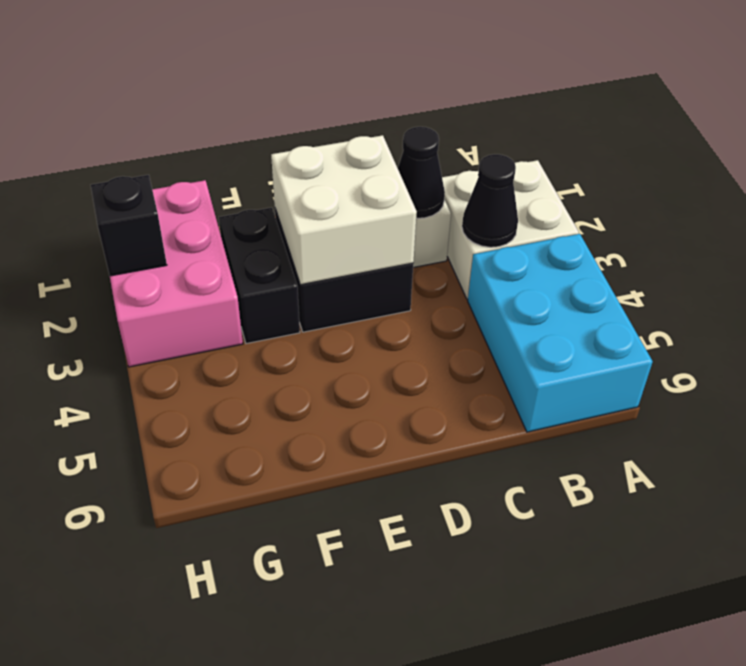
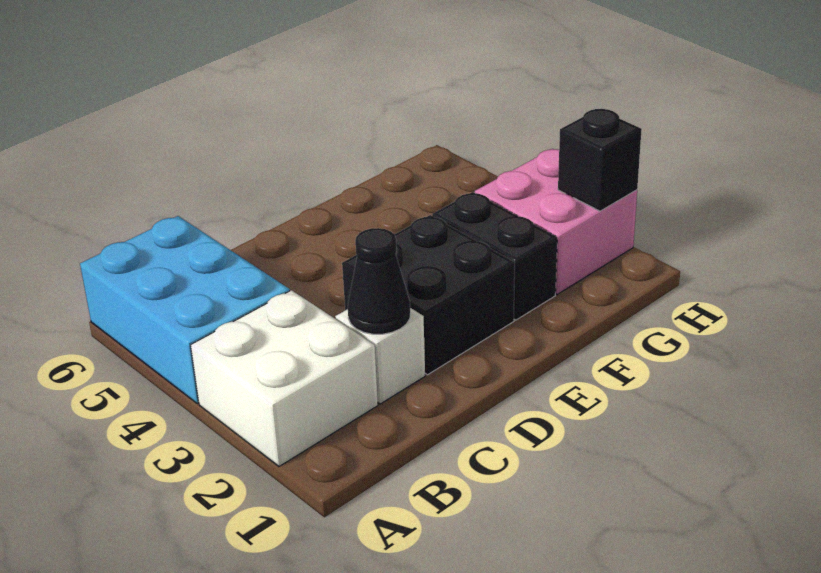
black 1x1 cone [462,154,518,247] -> none
white 2x2 brick [271,135,417,285] -> none
pink 2x3 brick [110,180,243,367] -> pink 2x2 brick [475,149,637,294]

